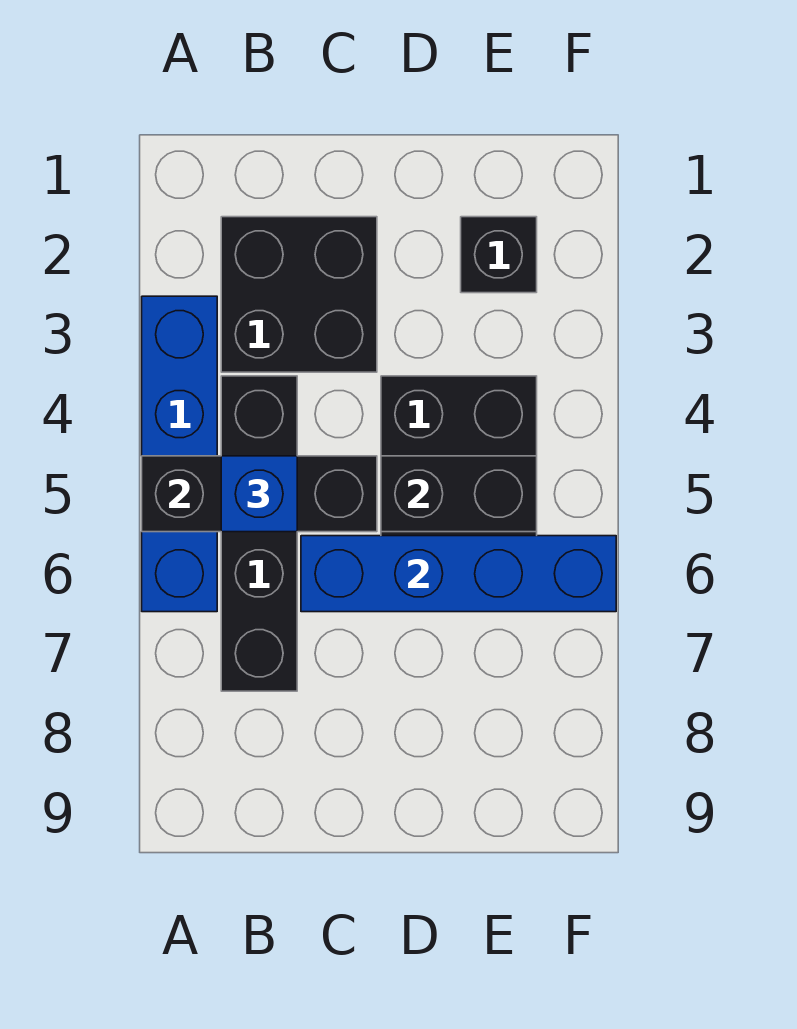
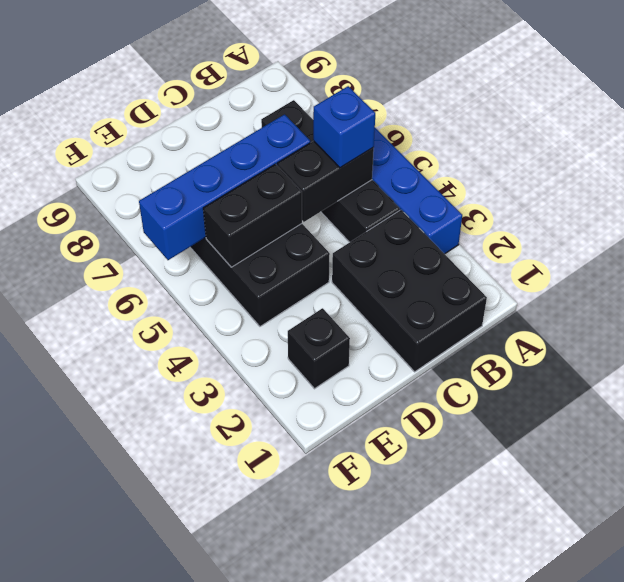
black 1x3 brick [142,456,377,532] -> black 1x2 brick [277,141,374,222]
black 2x2 brick [221,217,377,372] -> black 2x3 brick [332,210,487,372]

